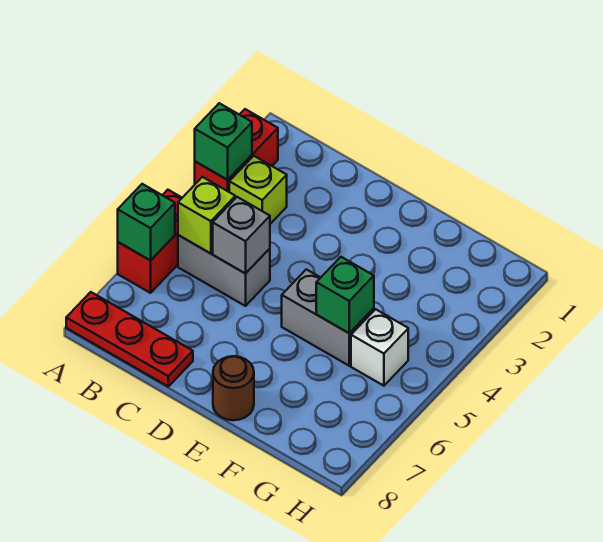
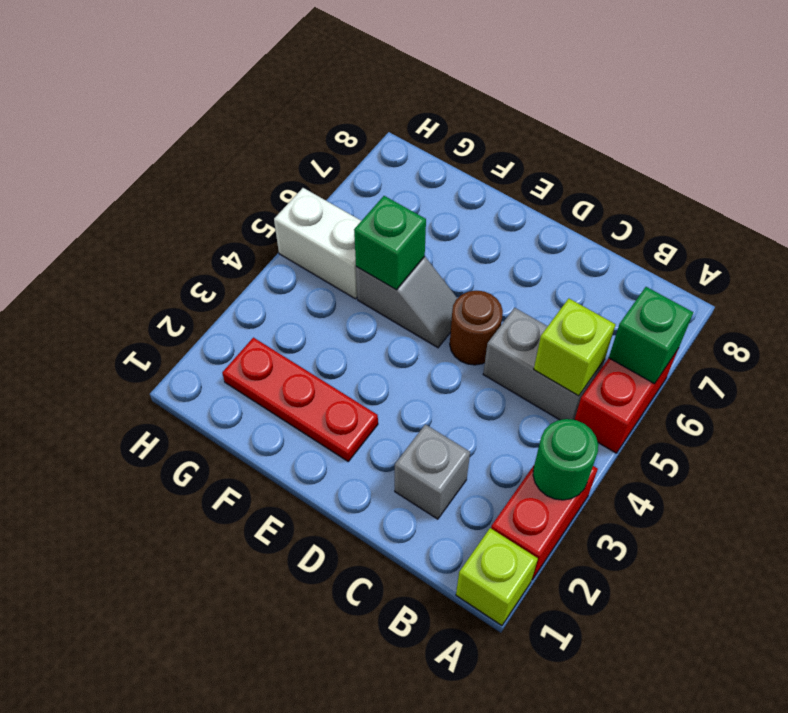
green 1x1 brick [195,103,252,180] -> green 1x1 round brick [533,419,598,500]
red 1x3 plate [66,292,193,386] -> red 1x3 plate moved to [222,338,378,461]
lime 1x1 brick [229,156,287,224] -> lime 1x1 brick moved to [456,528,538,626]
grey 1x1 brick [213,197,270,274] -> grey 1x1 brick moved to [395,424,470,519]
grey 1x2 brick [282,269,374,366] -> grey 1x2 slope [356,256,457,348]
brown 1x1 round brick [213,356,254,420] -> brown 1x1 round brick moved to [450,291,503,365]
white 1x1 brick [351,309,408,386] -> white 1x2 brick [274,188,361,299]

